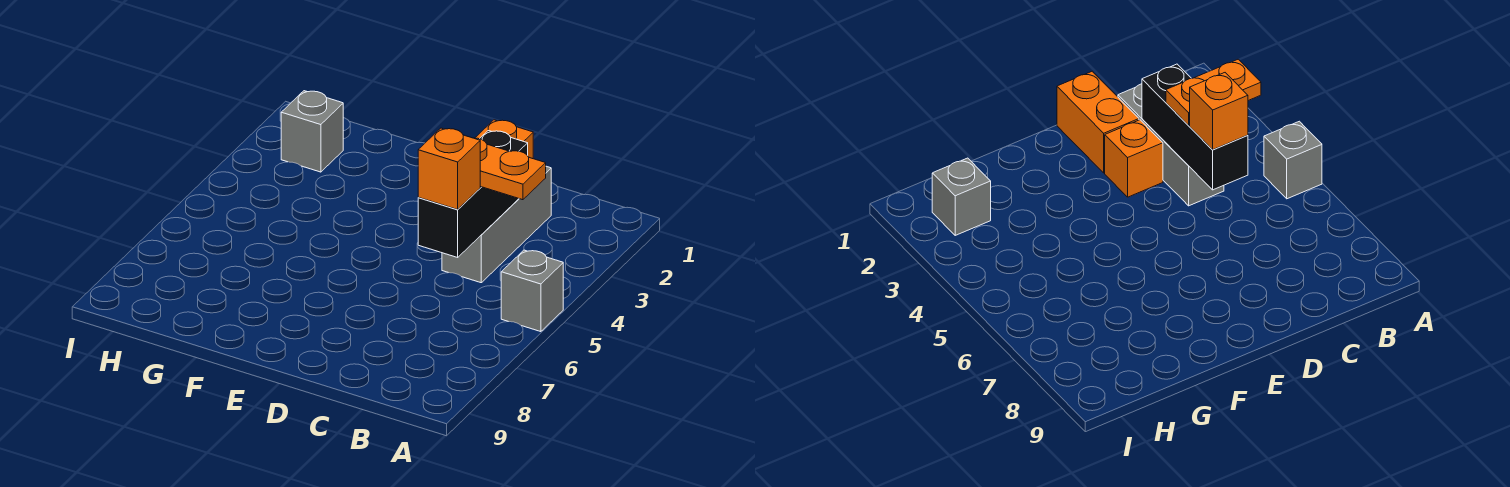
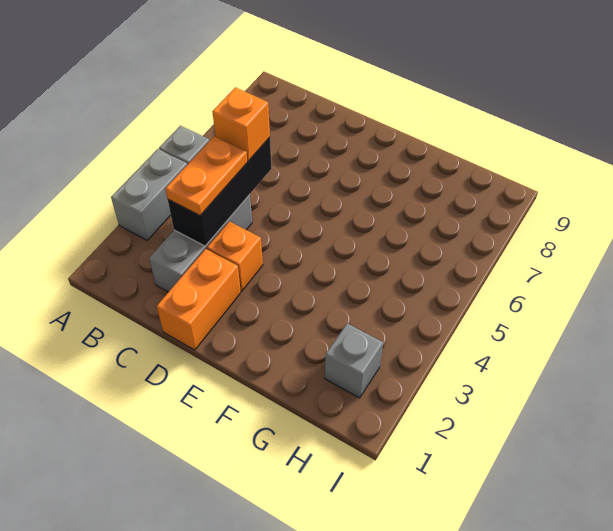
none -> grey 1x2 brick [111,149,187,240]
orange 1x2 plate [474,138,546,200] -> orange 1x2 plate turned to [165,136,247,216]

